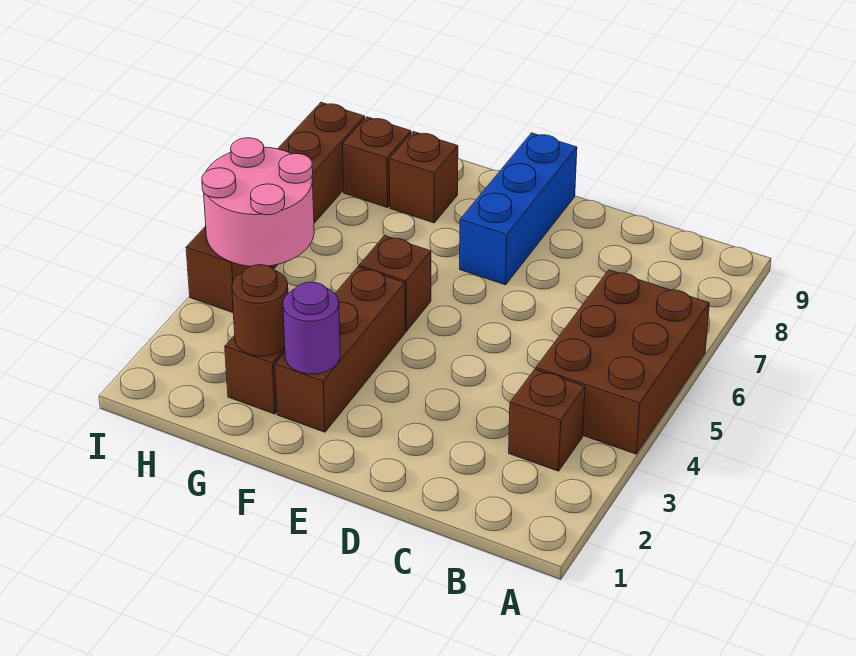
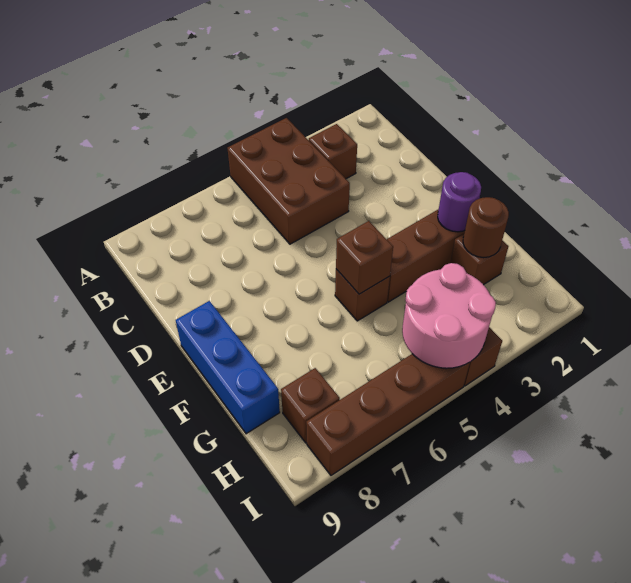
brown 2x3 brick [536,270,709,454] -> brown 2x3 brick turned to [227,118,350,244]
blue 1x3 brick [460,133,577,285] -> blue 1x3 brick turned to [176,301,280,434]
brown 1x1 brick [389,132,458,223] -> brown 1x1 brick moved to [336,221,393,294]

